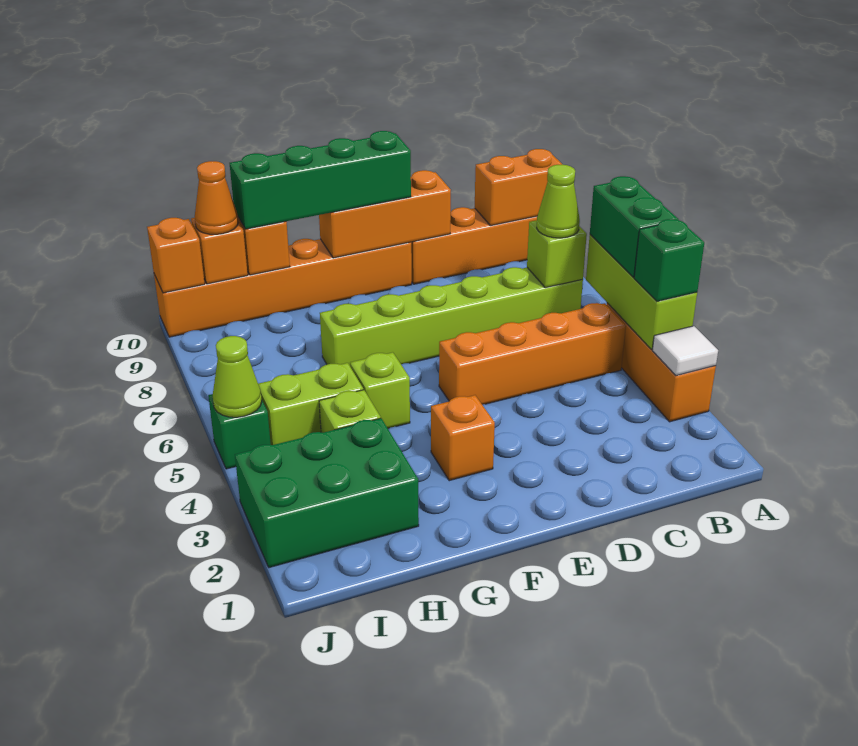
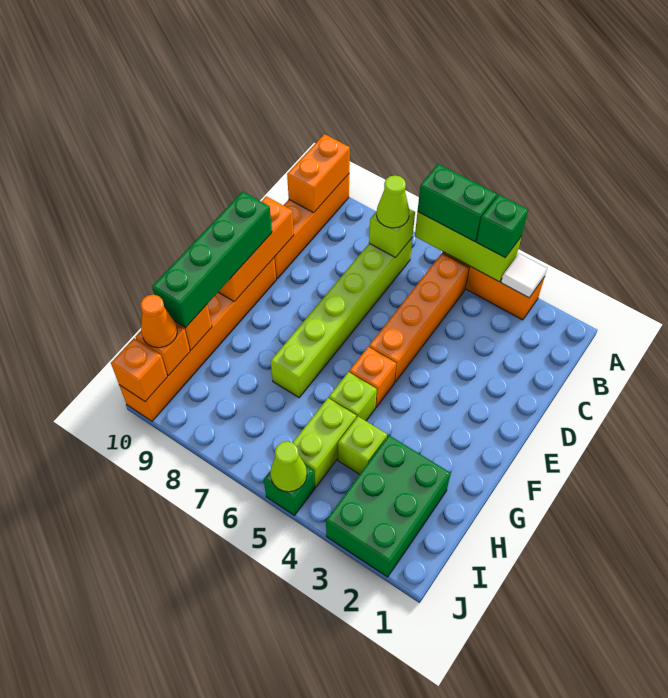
orange 1x1 brick [431,395,495,481] -> orange 1x1 brick moved to [349,347,396,407]

